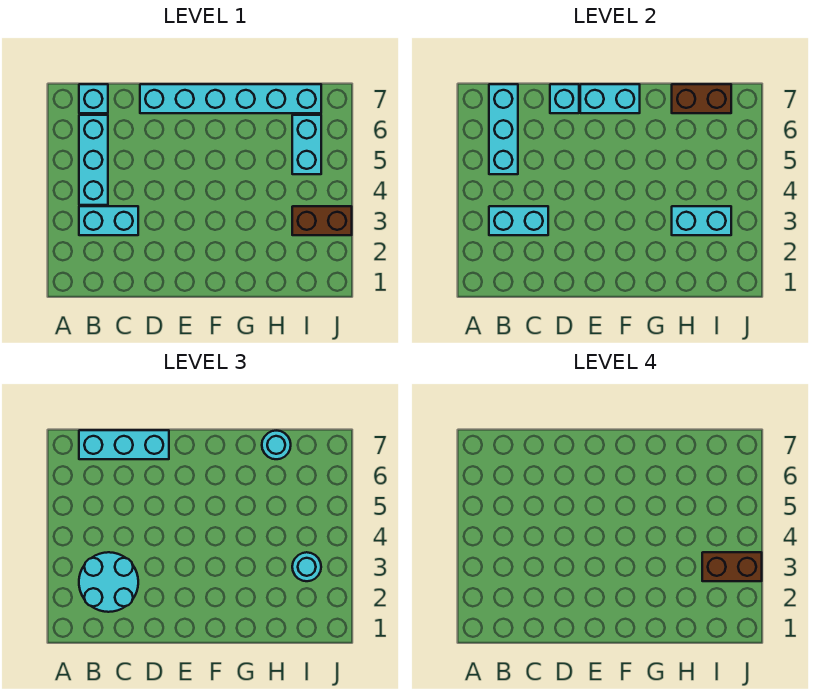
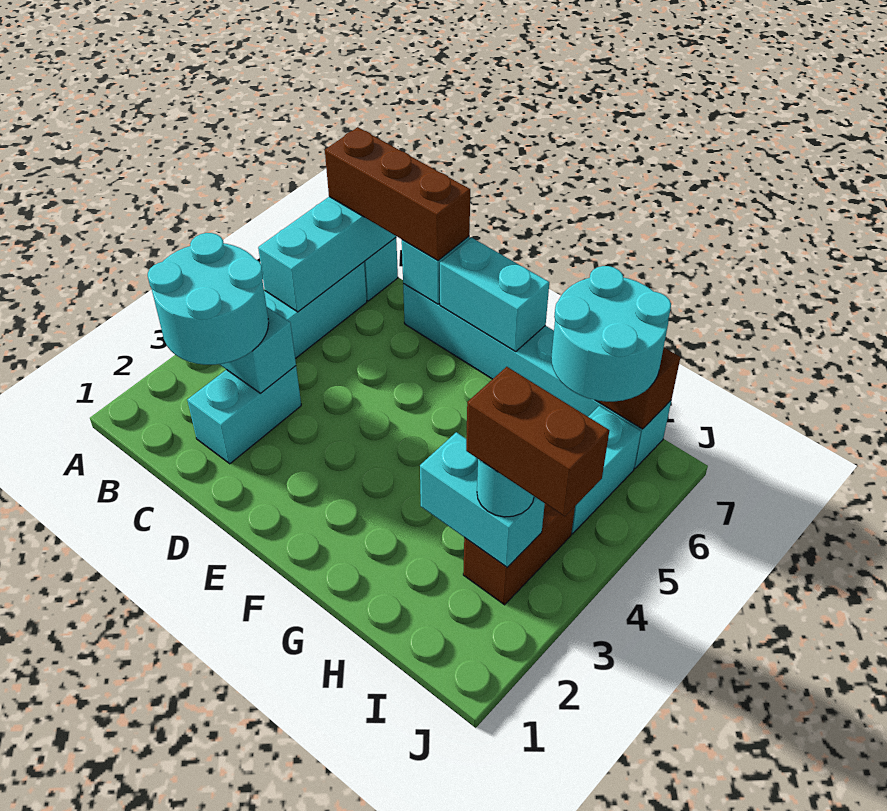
cyan 1x2 brick [79,206,138,235] -> cyan 1x2 brick turned to [187,366,301,464]
cyan 1x3 brick [79,430,169,459] -> brown 1x3 brick [325,127,470,260]
cyan 1x1 round brick [262,431,291,459] -> cyan 2x2 round brick [551,266,671,402]
brown 1x2 brick [292,206,352,235] -> brown 1x2 brick turned to [463,504,575,605]

